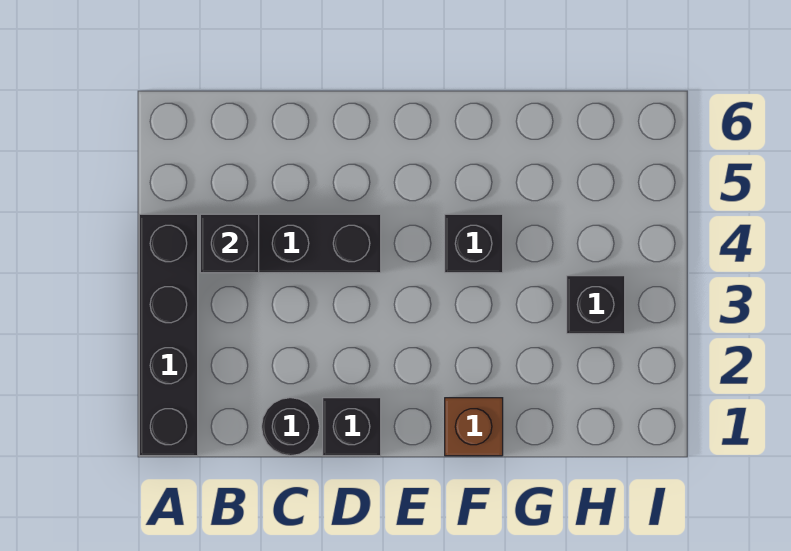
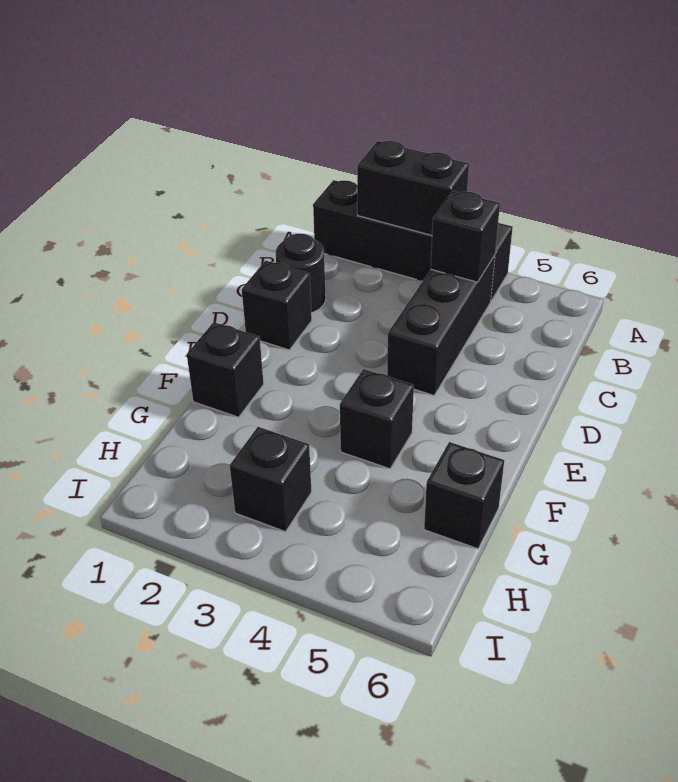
none -> black 1x2 brick [357,141,469,235]
brown 1x1 brick [445,398,503,456] -> black 1x1 brick [187,322,264,417]
none -> black 1x1 brick [424,442,504,549]

